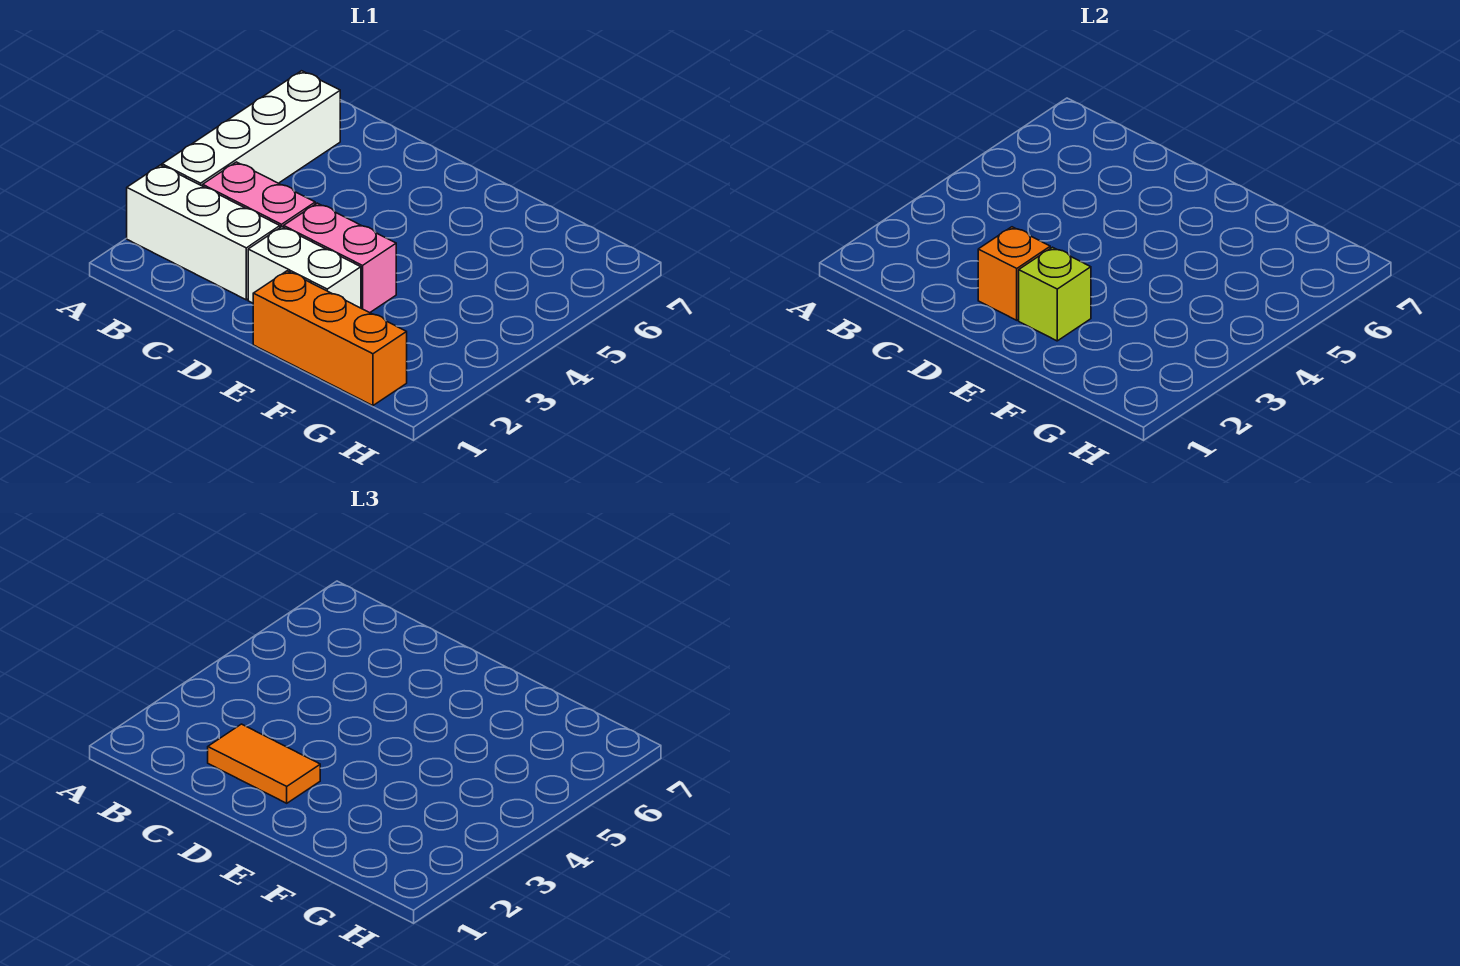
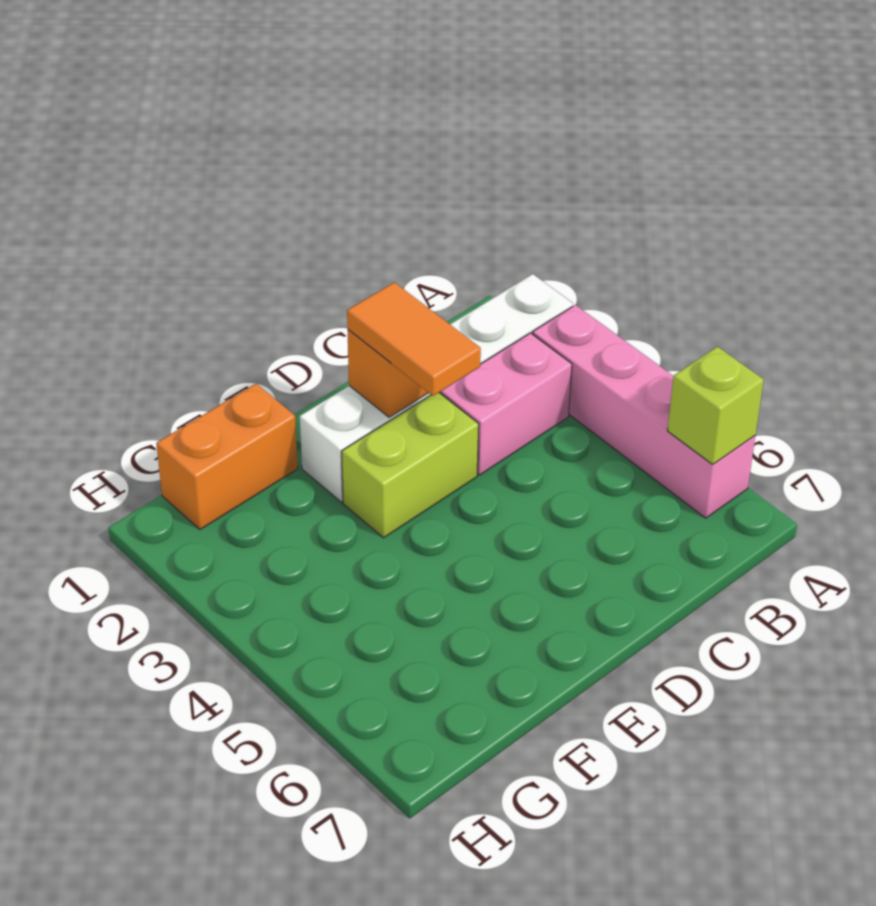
white 1x4 brick [162,71,340,186] -> pink 1x4 brick [533,305,755,518]
orange 1x2 tile [208,724,320,803] -> orange 1x2 tile turned to [347,282,481,396]
pink 1x2 brick [284,203,396,313] -> lime 1x2 brick [342,393,479,538]
orange 1x3 brick [253,271,407,406] -> orange 1x2 brick [156,384,298,529]
lime 1x1 brick [1019,247,1091,341] -> lime 1x1 brick moved to [668,347,764,464]

